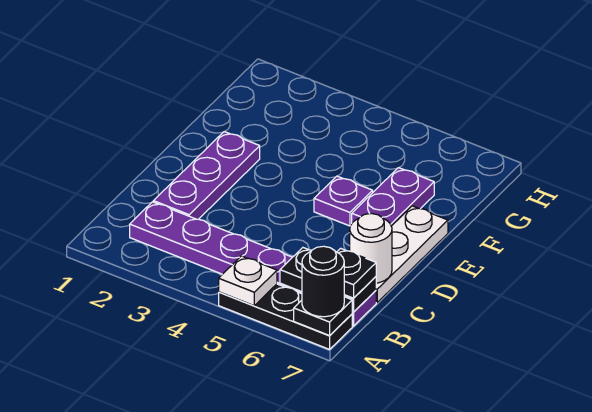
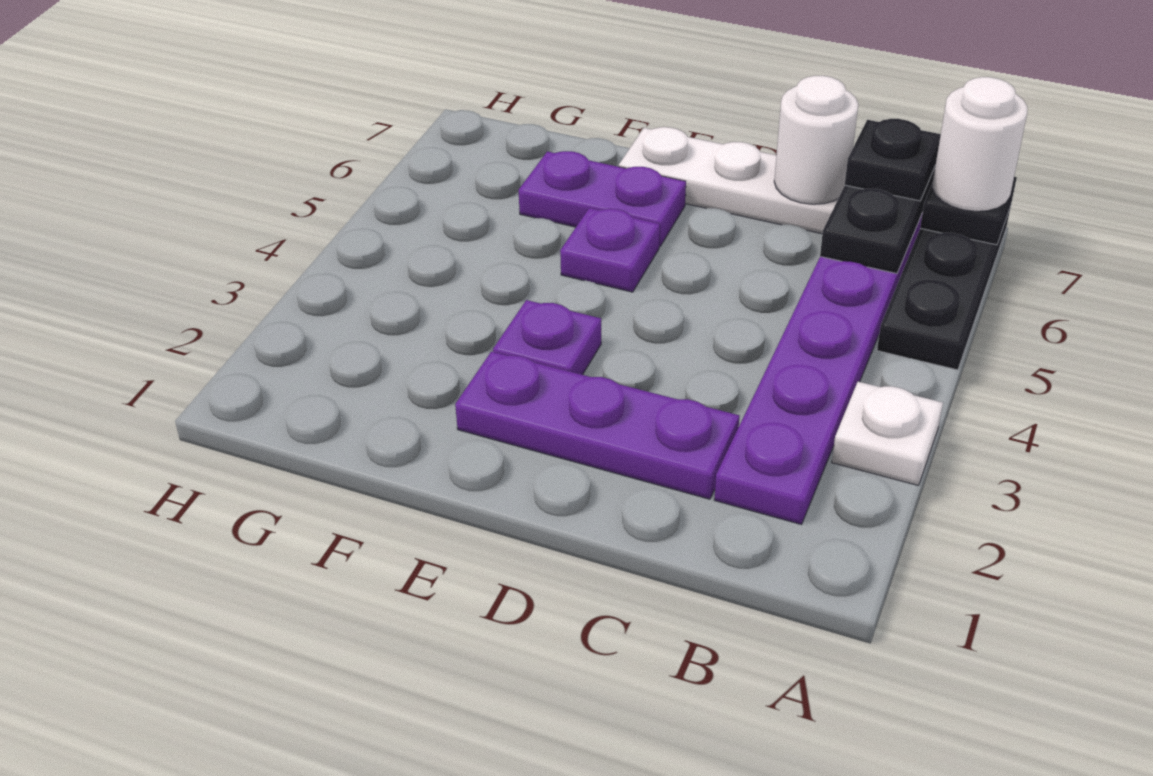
white 1x1 plate [219,256,277,306] -> white 1x1 plate moved to [832,382,943,485]
black 1x1 round brick [302,246,344,317] -> white 1x1 round brick [932,77,1027,211]
none -> purple 1x1 plate [493,300,601,375]

